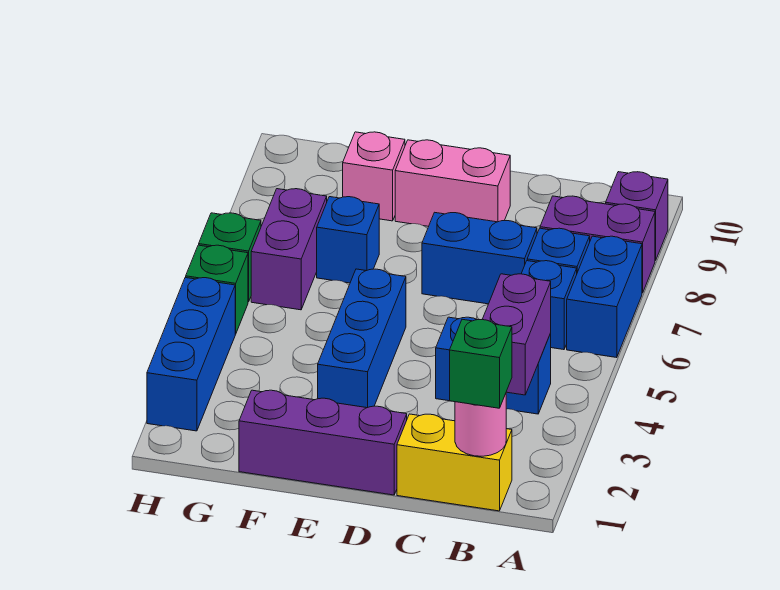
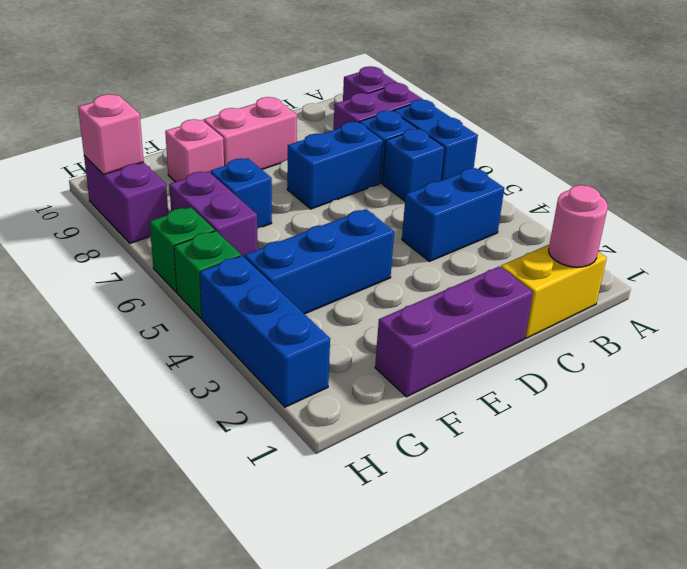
green 1x1 brick [450,319,512,408] -> none
purple 1x2 brick [482,274,551,395] -> purple 1x2 brick moved to [84,156,168,243]
blue 1x3 brick [318,269,406,408] -> blue 1x3 brick turned to [245,209,394,314]
none -> pink 1x1 brick [78,94,144,175]

